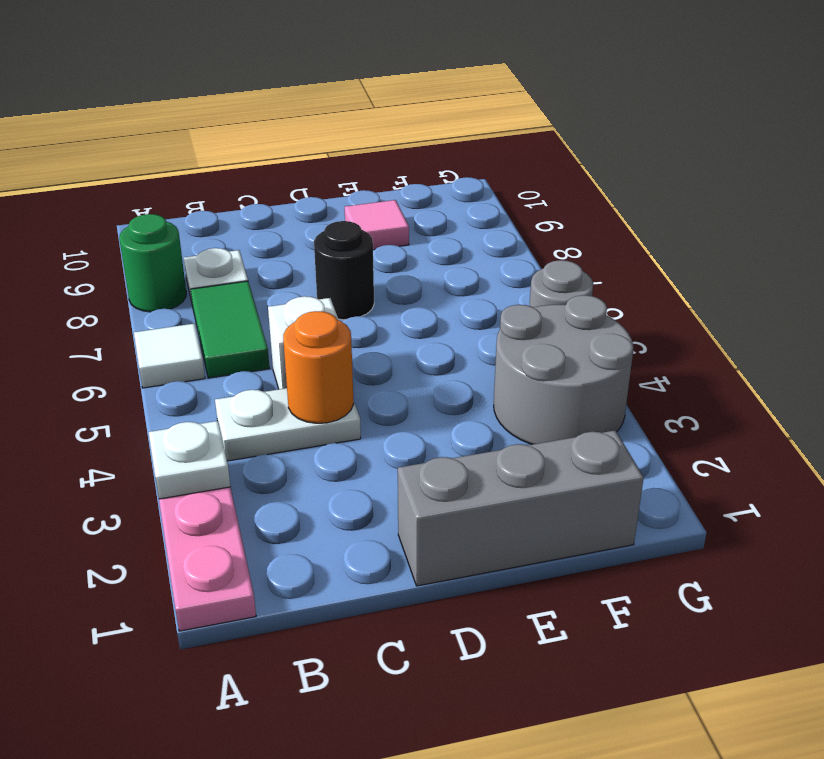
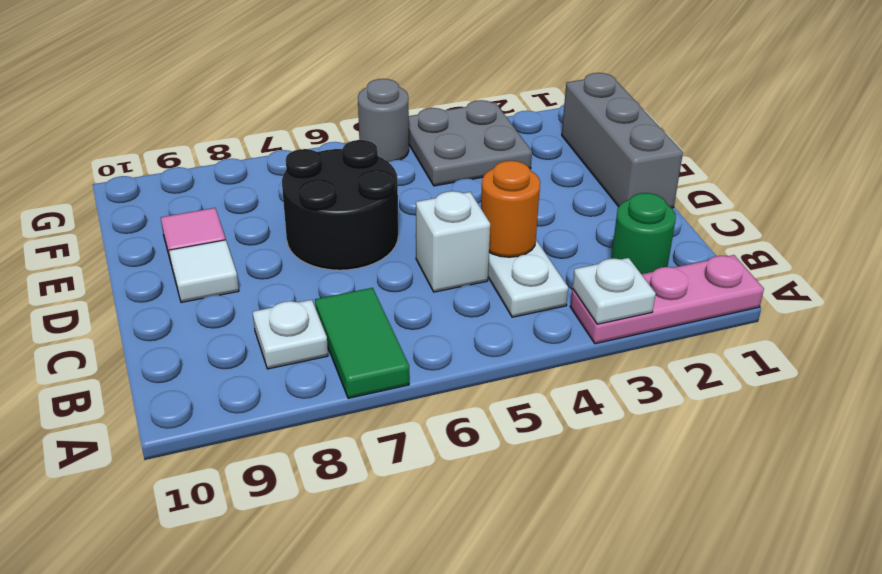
white 1x1 tile [134,324,205,388] -> white 1x1 tile moved to [169,240,239,302]
green 1x1 round brick [119,214,186,312] -> green 1x1 round brick moved to [611,193,676,274]
green 1x2 tile [191,281,270,378] -> green 1x2 tile turned to [315,288,409,398]
black 1x1 round brick [314,221,374,320] -> black 2x2 round brick [282,140,398,270]
grey 2x2 round brick [494,295,633,445] -> grey 2x2 plate [409,100,532,186]

